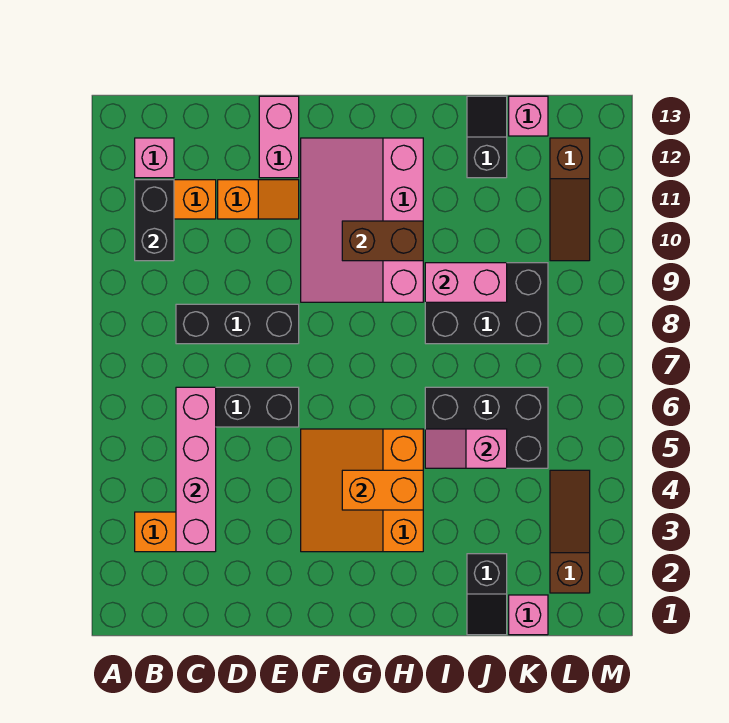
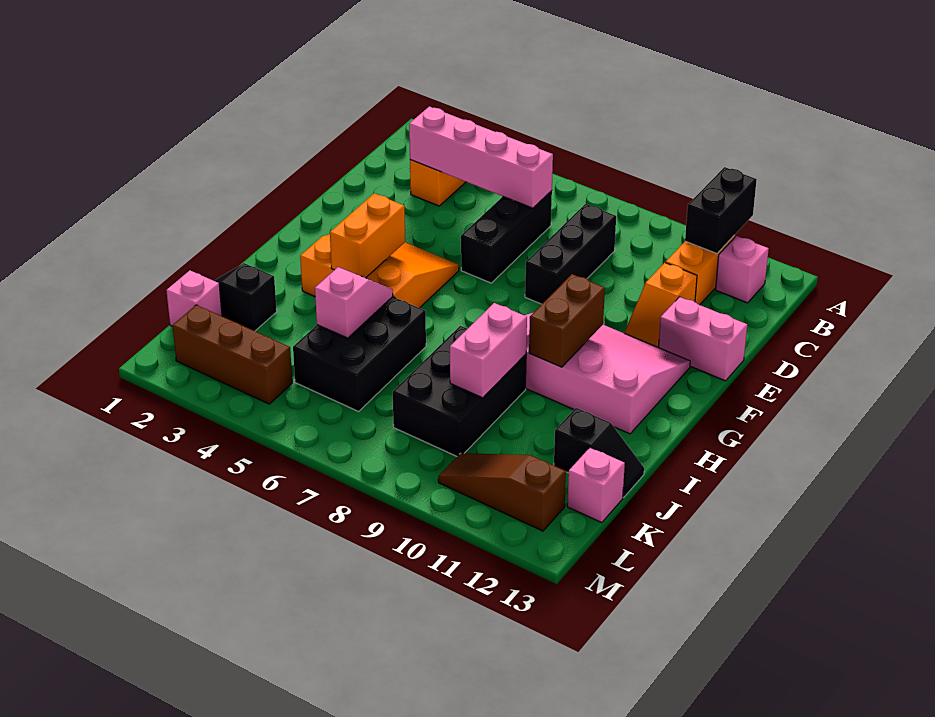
black 1x2 brick [135,180,174,261] -> black 1x2 brick turned to [685,167,757,253]
brown 1x3 slope [550,470,590,593] -> brown 1x3 brick [172,305,292,404]

